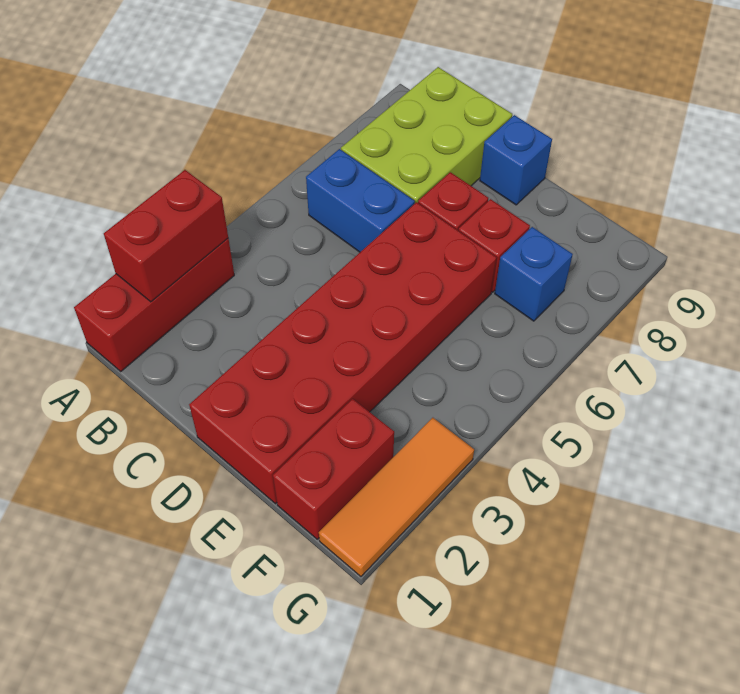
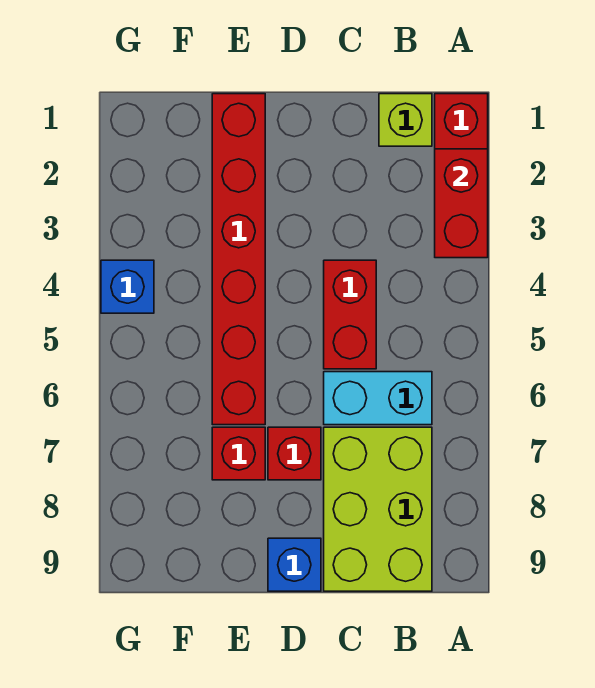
none -> lime 1x1 brick [379,94,432,146]
blue 1x2 brick [306,149,415,252] -> cyan 1x2 brick [324,372,432,425]
red 2x6 brick [189,202,497,504] -> red 1x6 brick [212,94,265,425]
red 1x2 brick [273,399,394,539] -> red 1x2 brick moved to [324,260,376,369]
blue 1x1 brick [495,227,573,321] -> blue 1x1 brick moved to [101,260,154,313]
orange 1x3 tile [319,418,474,576] -> none

